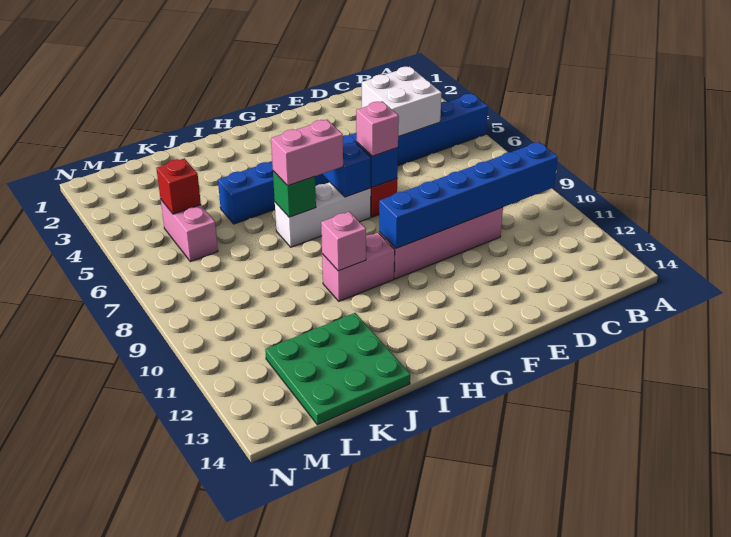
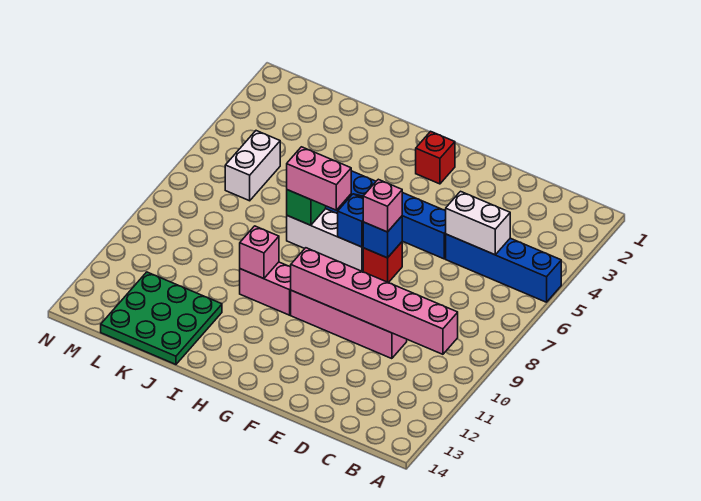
blue 1x6 brick [379,142,558,248] -> pink 1x6 brick [291,248,458,354]
white 2x2 brick [362,67,442,136] -> white 1x2 brick [446,191,510,255]
pink 1x2 brick [161,200,218,262] -> white 1x2 brick [225,131,280,201]
red 1x1 brick [156,158,201,214] -> red 1x1 brick moved to [416,131,455,184]

